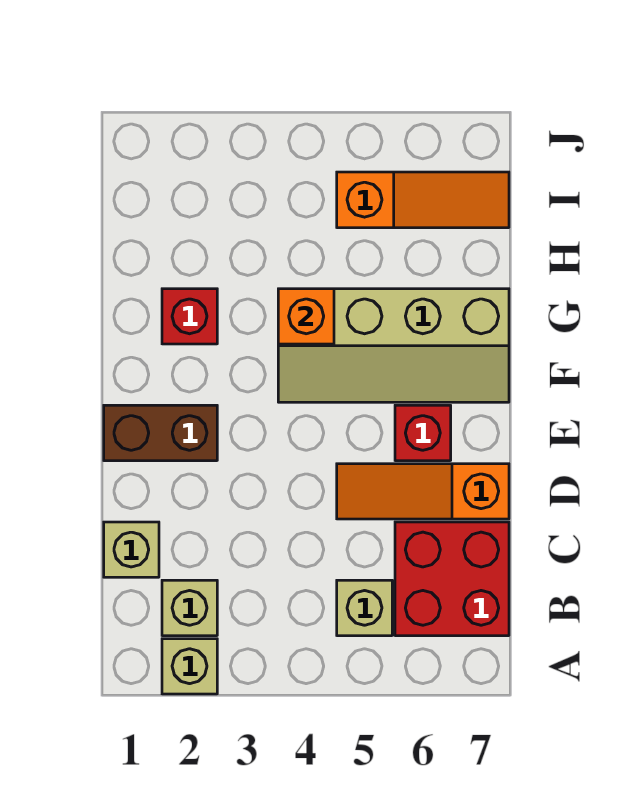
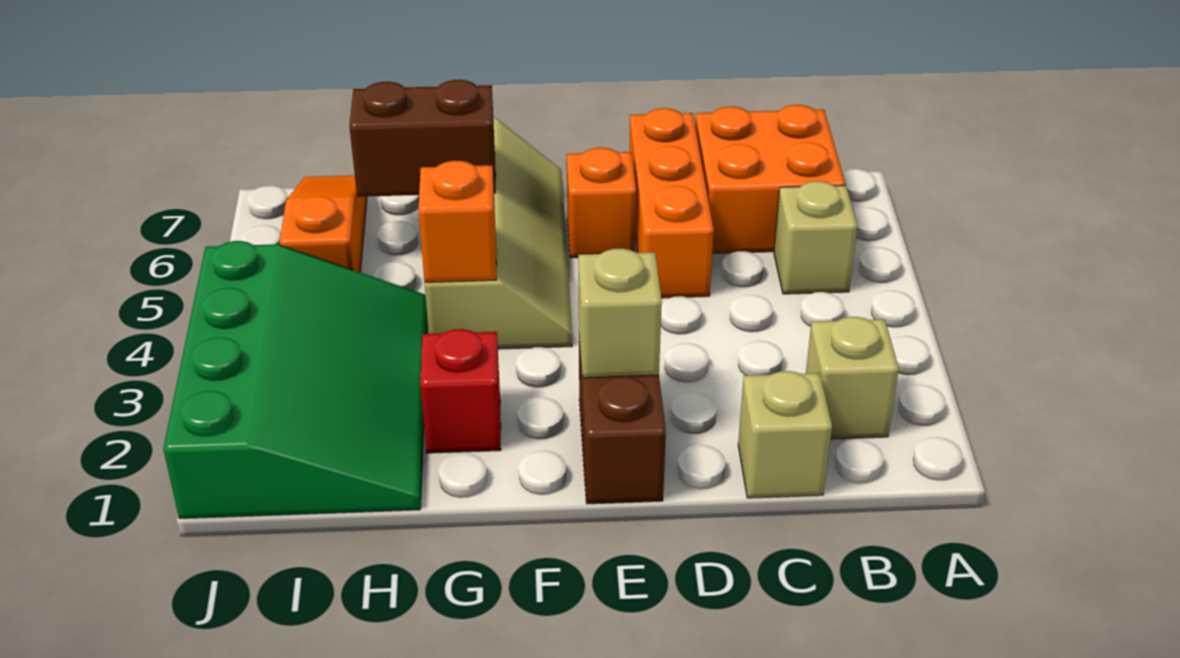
tan 1x1 brick [162,639,217,694] -> tan 1x1 brick moved to [578,248,662,378]
red 2x2 brick [395,522,509,636] -> orange 2x2 brick [695,105,846,253]
orange 1x3 slope [337,464,509,519] -> orange 1x3 brick [630,108,714,298]
red 1x1 brick [395,405,451,461] -> orange 1x1 brick [567,148,636,258]
none -> brown 1x2 brick [349,80,495,197]
none -> green 3x4 slope [163,241,428,518]

